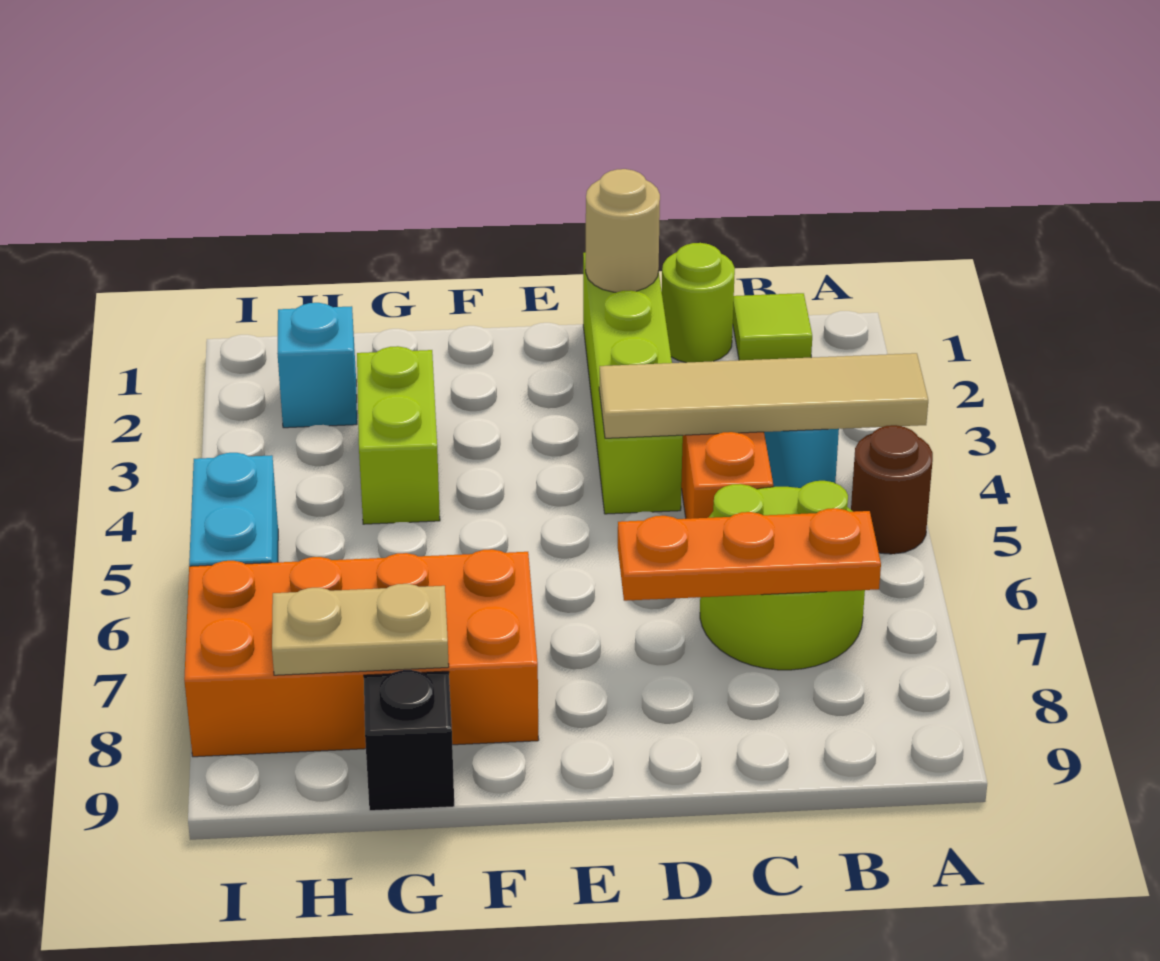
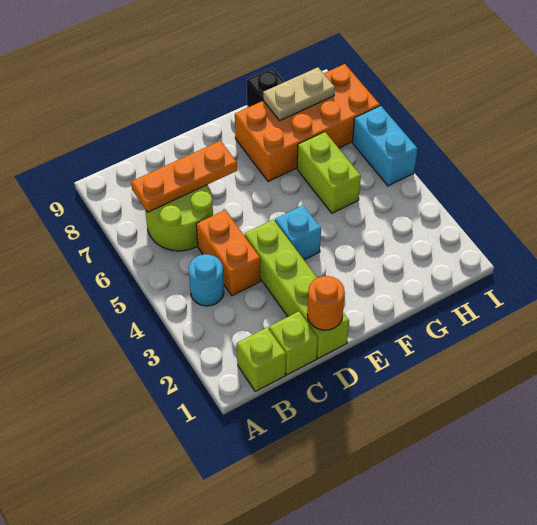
tan 1x4 tile [599,353,928,438] -> none
brown 1x1 round brick [851,425,933,554] -> none
lime 1x1 tile [733,293,812,360] -> lime 1x1 brick [237,328,286,391]
lime 1x1 round brick [662,243,735,363] -> lime 1x1 brick [269,311,318,375]
tan 1x1 round brick [586,169,660,292] -> orange 1x1 round brick [307,276,345,330]
lime 1x2 brick [357,346,440,524] -> lime 1x2 brick moved to [297,132,361,213]
cyan 1x1 brick [277,303,357,428] -> cyan 1x1 brick moved to [275,205,321,260]

